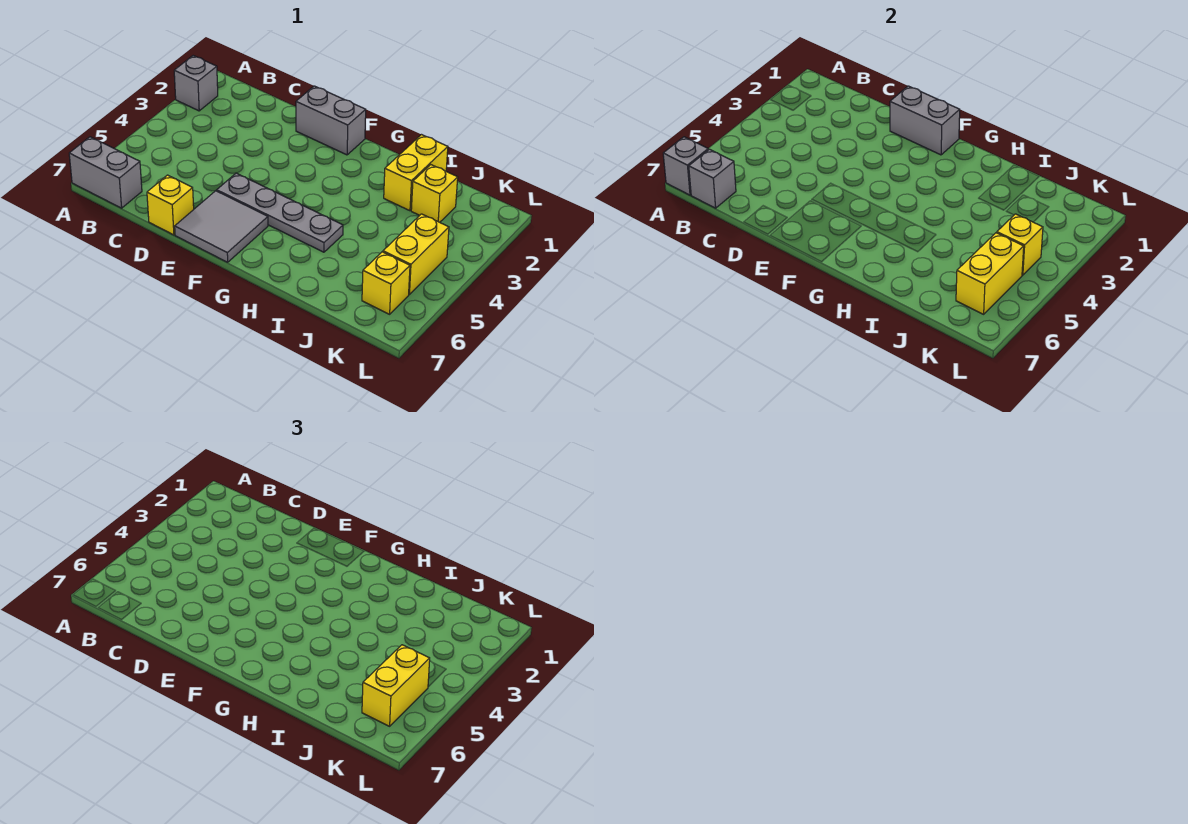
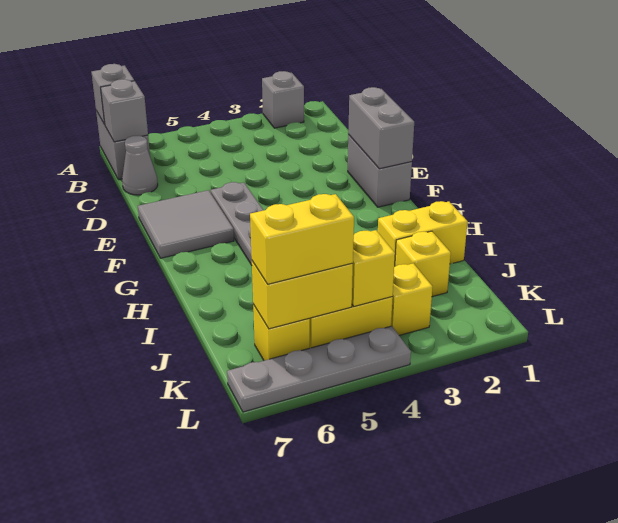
none -> grey 1x1 cone [122,135,158,195]
yellow 1x1 brick [147,175,194,235] -> yellow 1x1 brick moved to [391,263,433,335]
none -> grey 1x4 plate [227,326,411,412]

